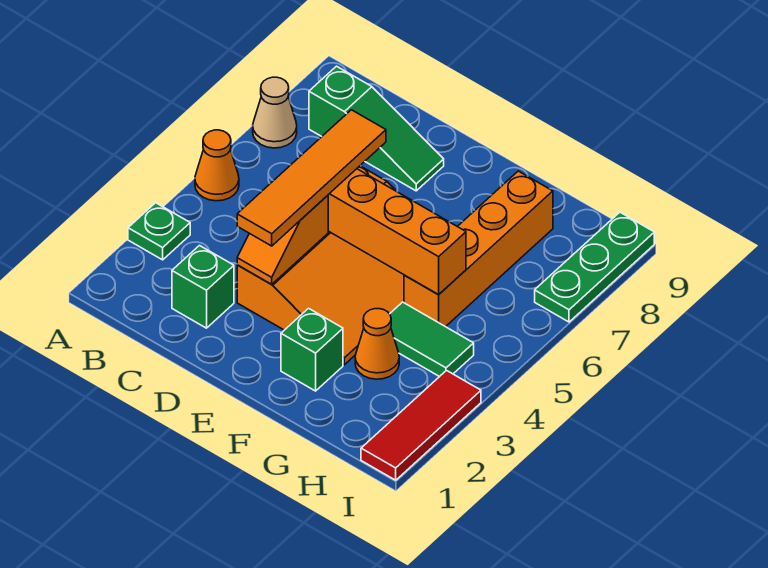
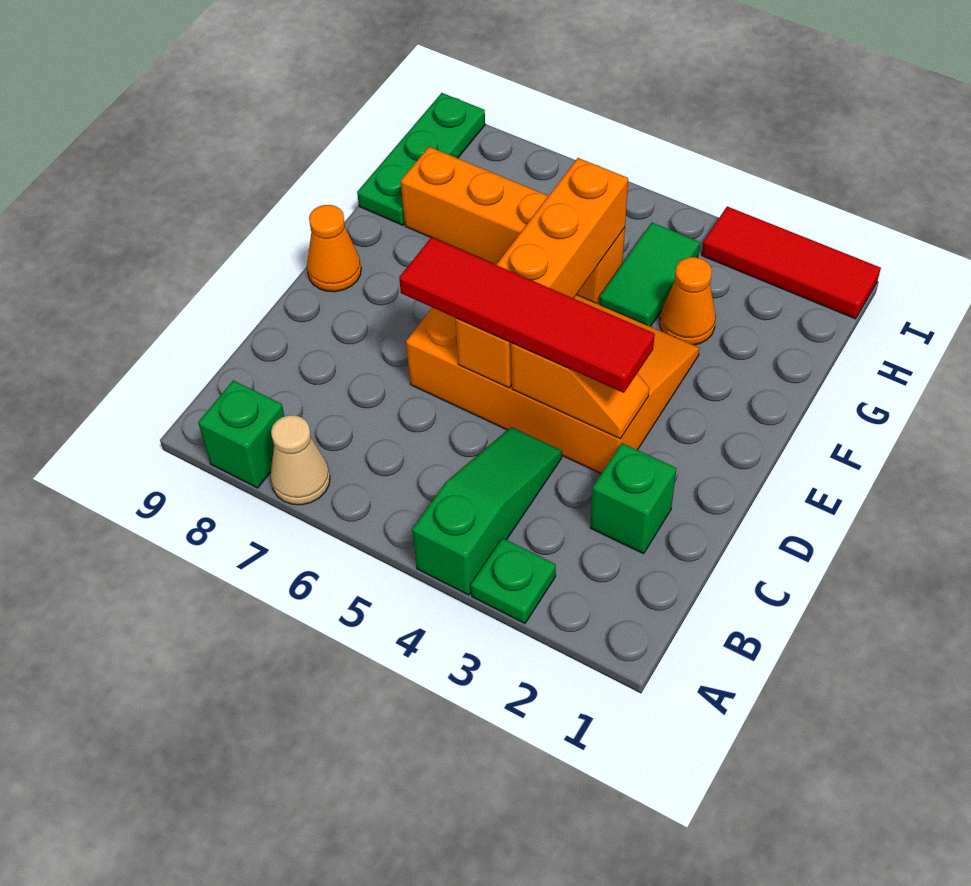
orange 1x1 cone [195,130,239,201] -> orange 1x1 cone moved to [307,205,361,292]
green 1x3 slope [309,66,444,191] -> green 1x3 slope moved to [412,427,562,595]
orange 1x4 tile [237,110,386,246] -> red 1x4 tile [399,237,655,393]
green 1x1 brick [281,308,343,391] -> green 1x1 brick moved to [198,380,284,488]
green 1x3 plate [535,212,654,322] -> green 1x3 plate turned to [357,93,485,225]

